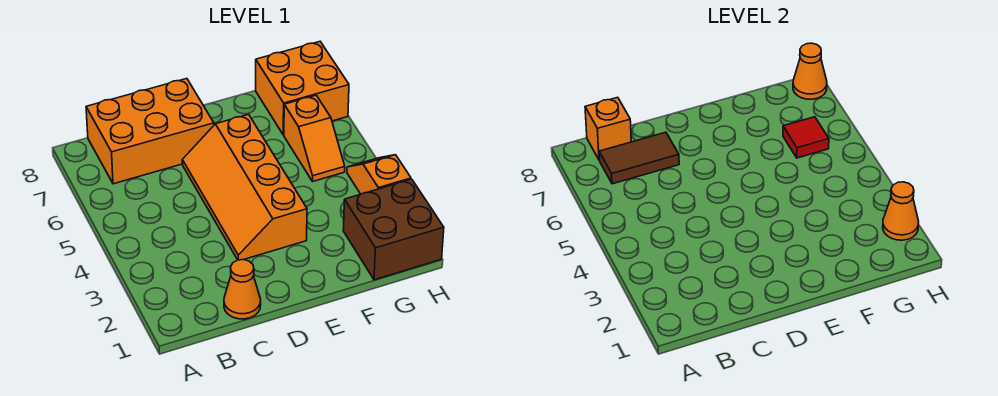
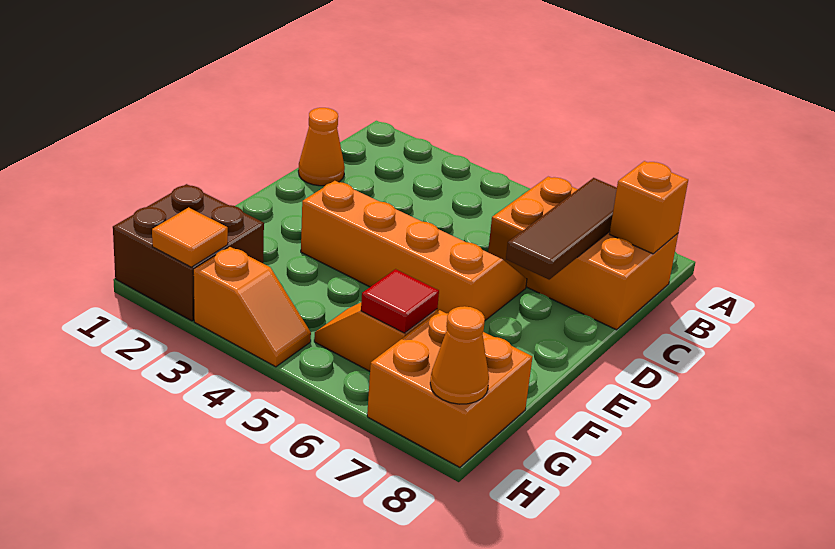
orange 2x3 brick [86,79,214,184] -> orange 2x3 brick turned to [488,177,678,330]
brown 1x2 tile [599,132,679,184] -> brown 1x3 tile [506,178,617,279]
orange 1x1 cone [883,182,919,240] -> orange 1x1 tile [152,207,228,267]

